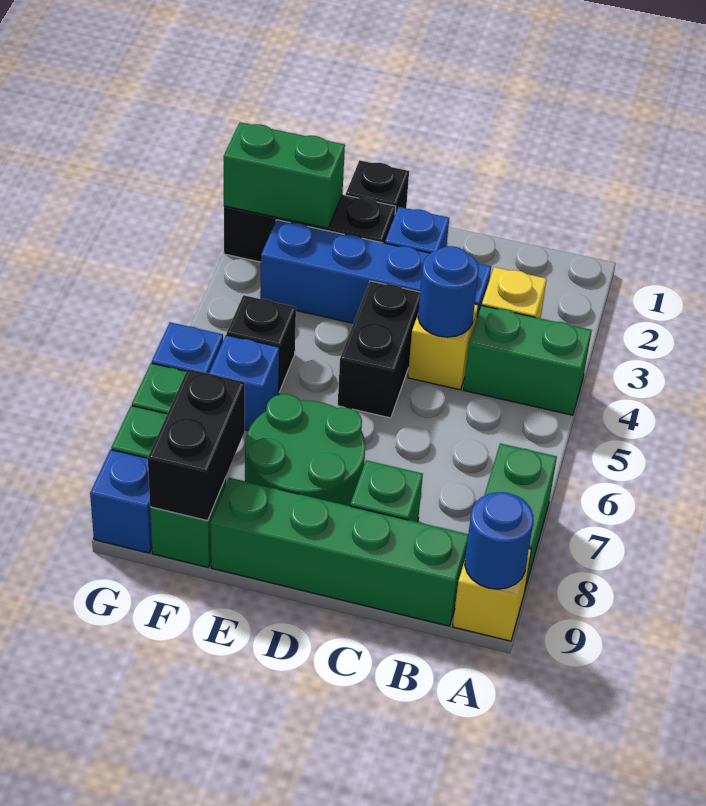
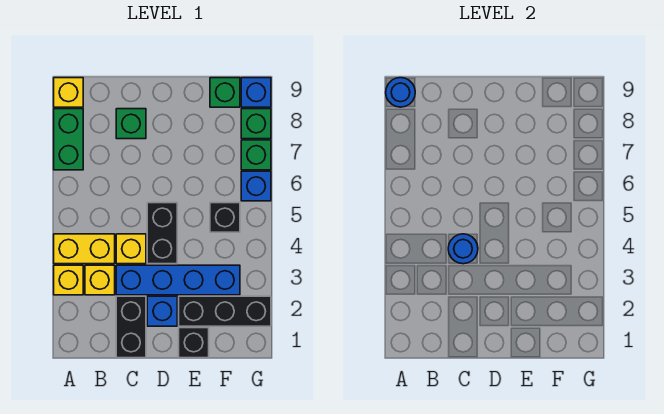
none -> yellow 1x1 brick [54,265,83,295]
green 1x2 brick [463,306,592,415] -> yellow 1x2 brick [54,234,115,264]
green 1x4 brick [211,478,468,626] -> none
green 2x2 round brick [245,394,365,506] -> none
green 1x2 brick [224,122,345,228] -> none
blue 1x1 brick [209,335,280,430] -> none
black 1x2 brick [148,369,245,521] -> black 1x2 brick moved to [116,296,146,358]

